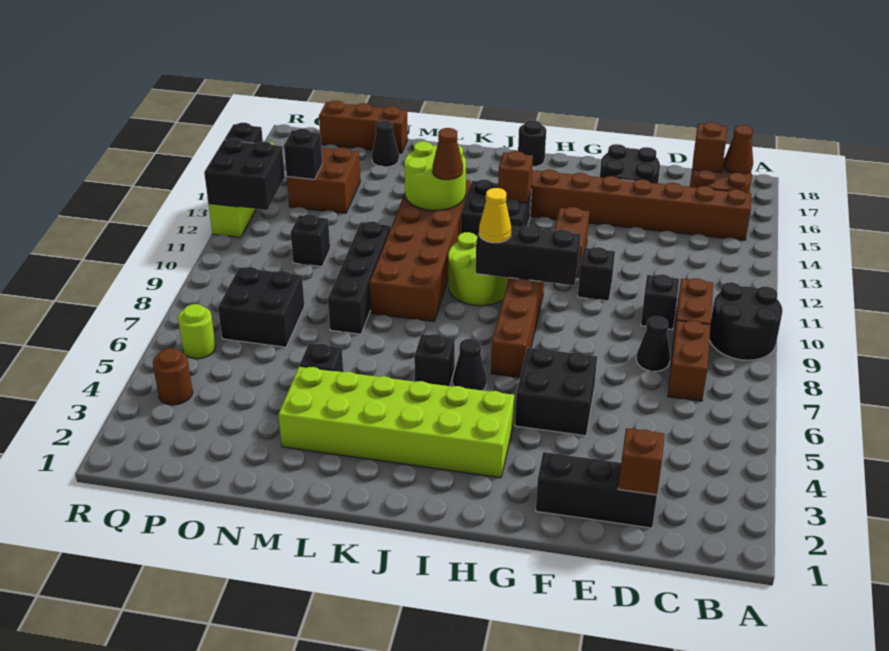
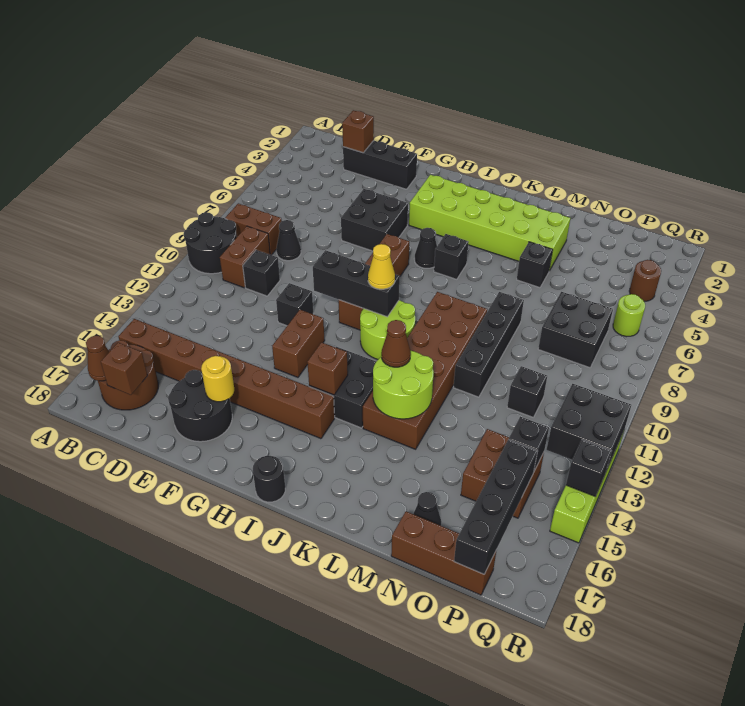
brown 1x2 brick [668,321,710,401] -> brown 1x2 brick turned to [225,203,282,255]
none -> yellow 1x1 round brick [201,356,234,402]
none -> black 1x4 brick [454,440,538,574]

